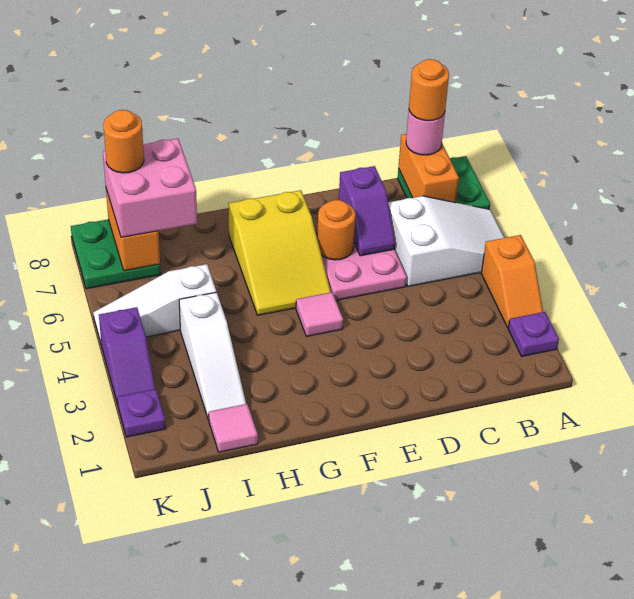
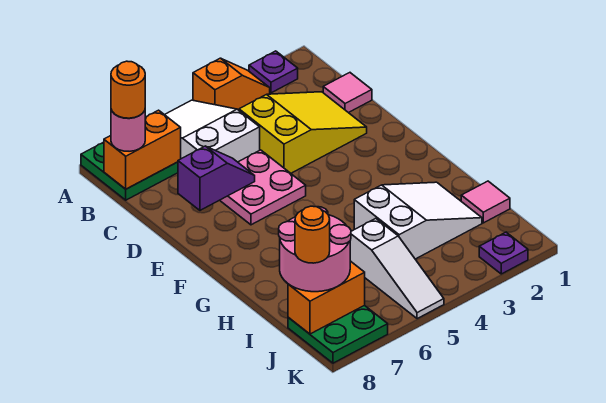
orange 1x1 round brick [317,200,356,260] -> none
pink 1x1 tile [296,292,343,336] -> pink 1x1 tile moved to [323,73,372,113]
yellow 2x3 slope [228,190,331,315] -> yellow 2x3 slope moved to [239,92,367,173]
white 1x3 slope [179,292,246,420] -> white 2x3 slope [354,182,482,259]
pink 2x2 brick [103,139,197,237] -> pink 2x2 round brick [279,207,351,292]
purple 1x2 slope [99,307,155,405] -> none

